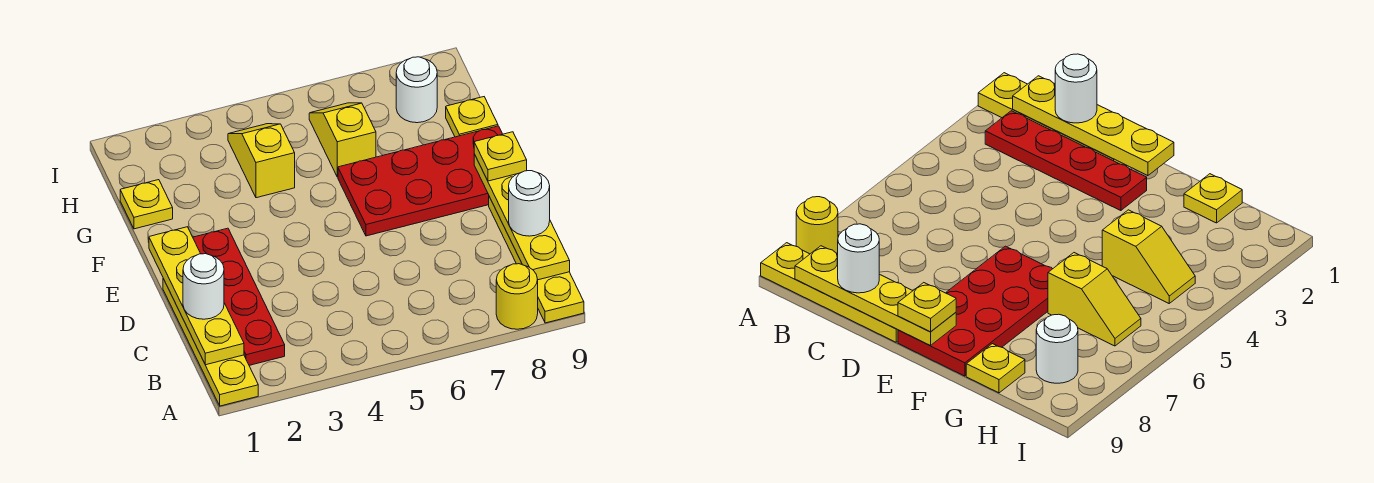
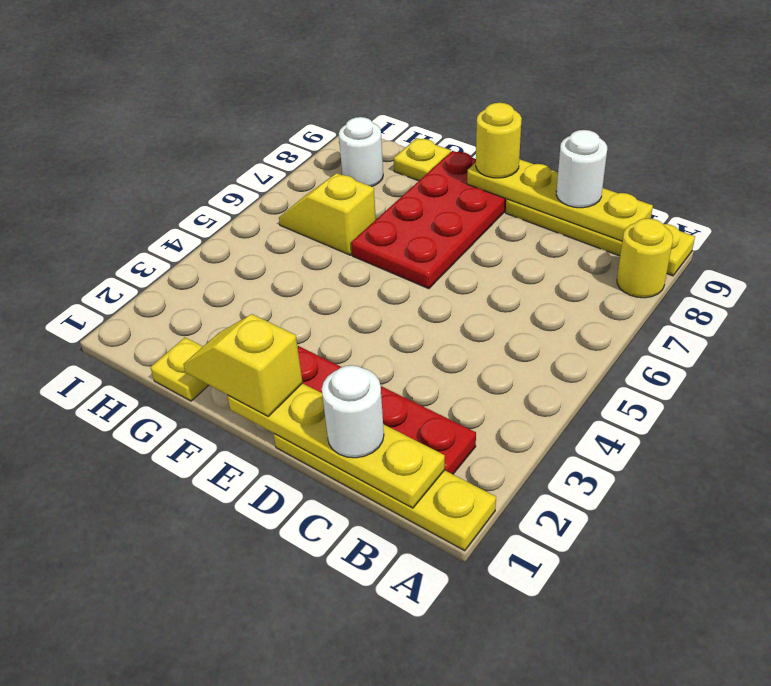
yellow 1x1 plate [474,132,527,181] -> yellow 1x1 round brick [476,103,522,178]
yellow 1x2 slope [228,124,295,198] -> yellow 1x2 slope moved to [183,314,303,416]

